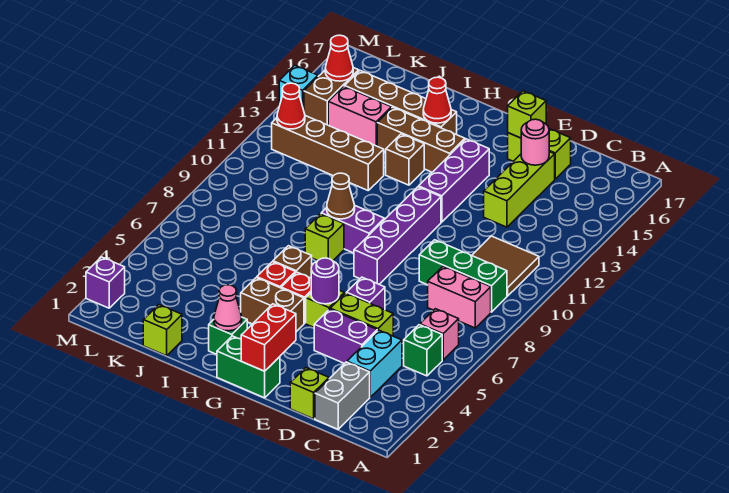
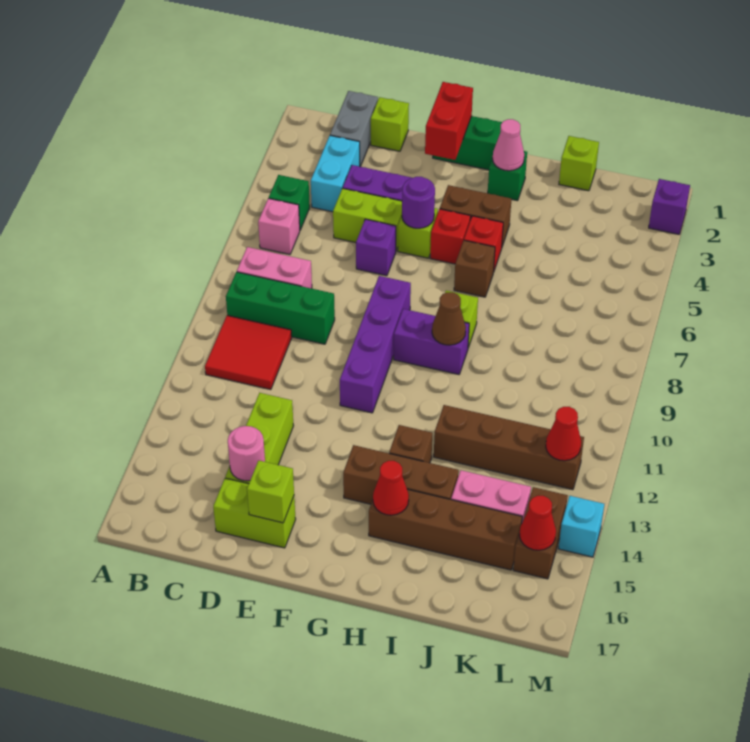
brown 2x2 tile [472,236,539,296] -> red 2x2 tile [205,315,292,390]
purple 1x3 brick [419,139,489,222] -> none

